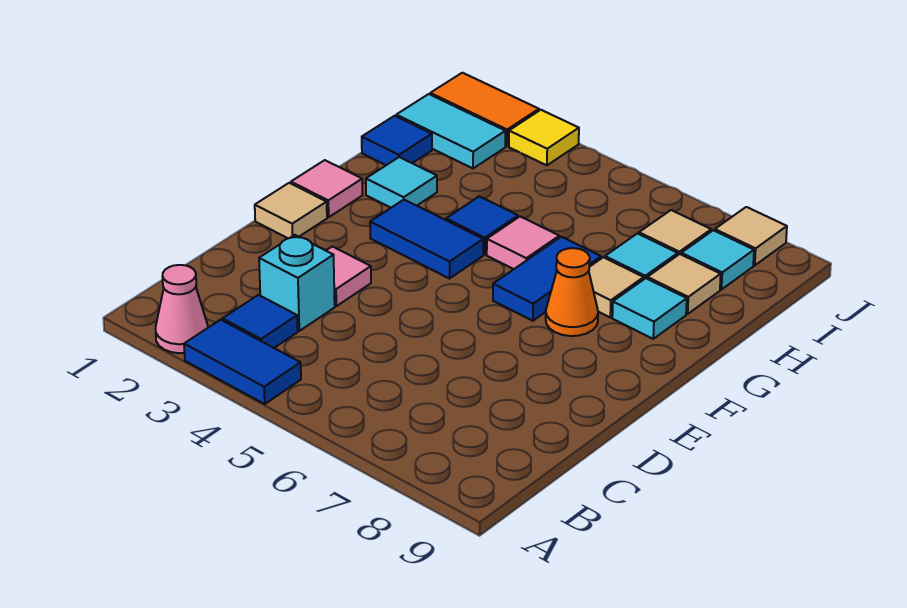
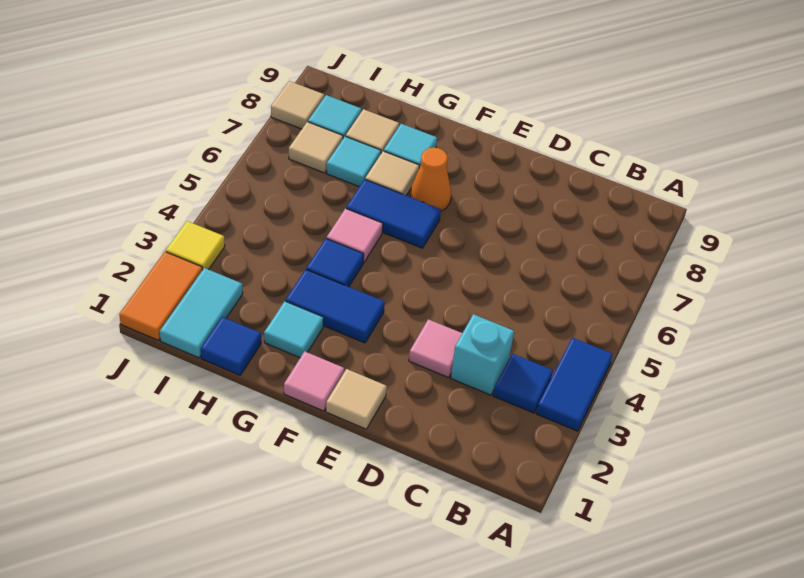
pink 1x1 cone [156,265,208,353] -> none
blue 1x2 tile [370,200,483,279] -> blue 1x2 tile turned to [286,269,385,343]

